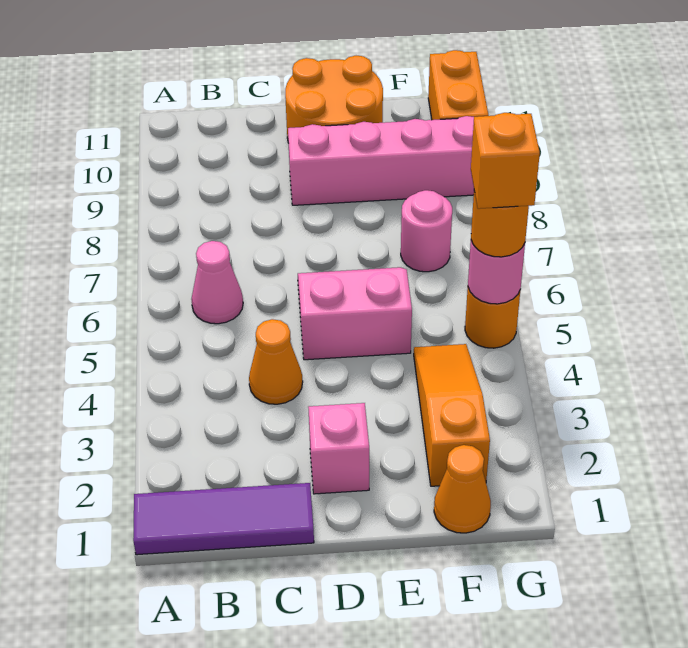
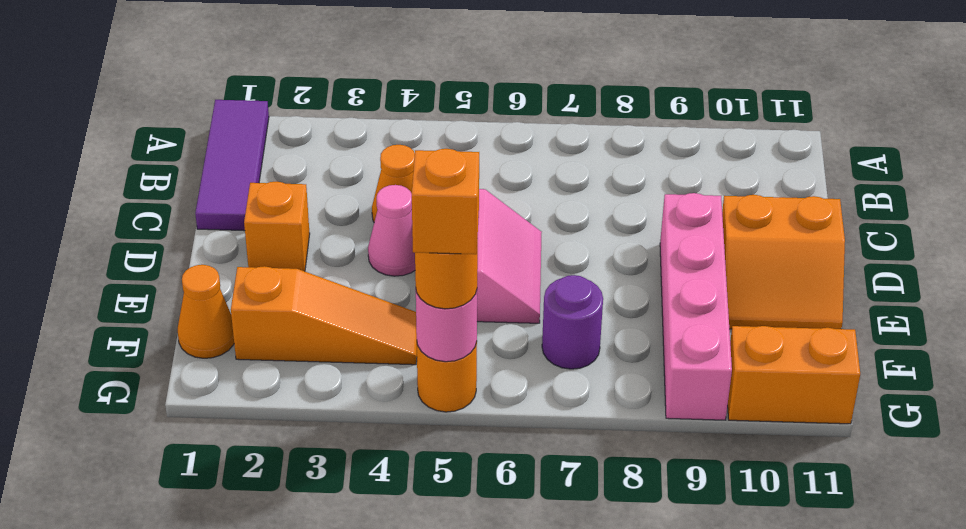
pink 1x1 cone [191,241,243,324] -> pink 1x1 cone moved to [368,185,415,276]
pink 1x1 brick [308,403,369,494] -> orange 1x1 brick [244,182,310,271]
orange 2x2 round brick [285,56,383,139] -> orange 2x2 slope [722,195,845,329]
pink 1x1 round brick [401,190,452,272] -> purple 1x1 round brick [542,275,603,369]

